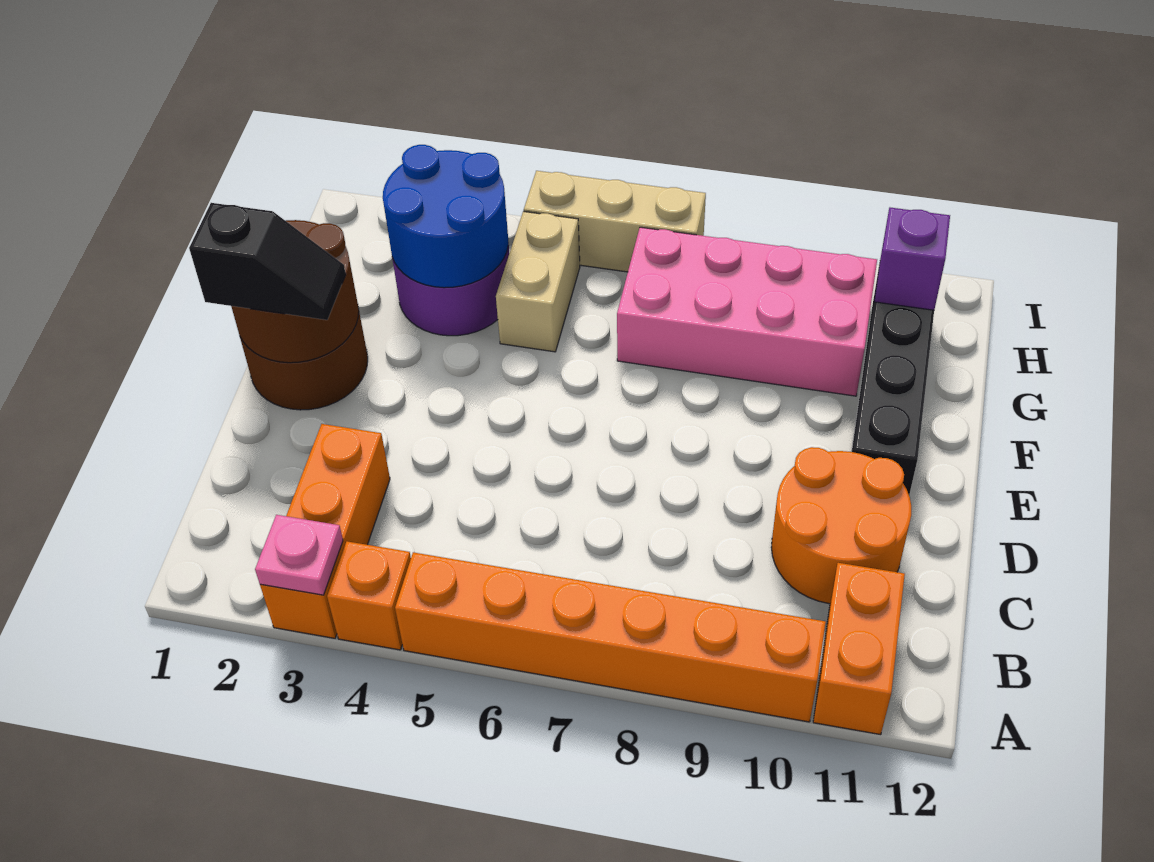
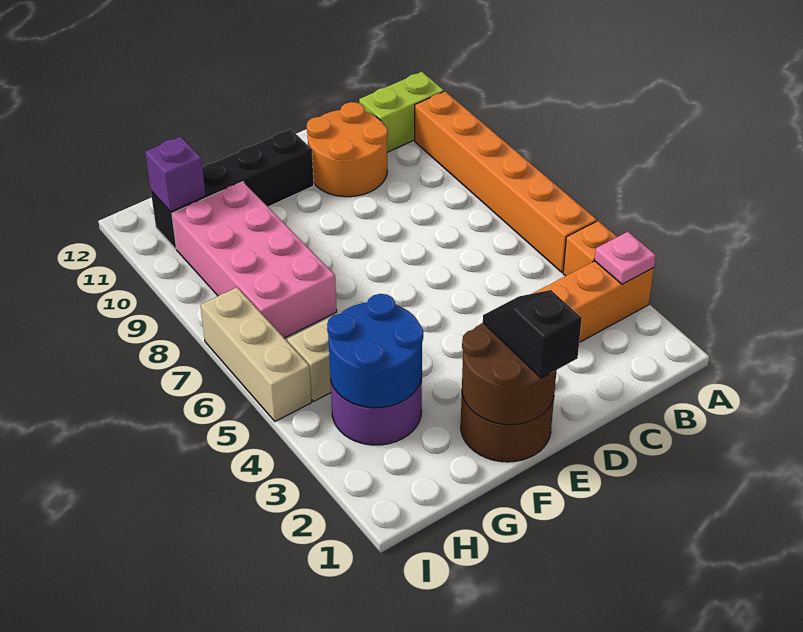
orange 1x2 brick [813,563,905,735] -> lime 1x2 brick [359,72,444,152]

